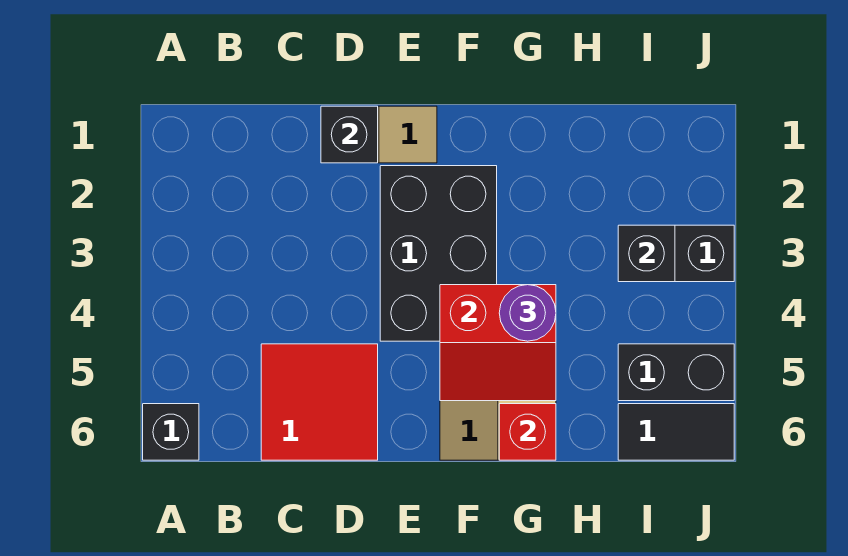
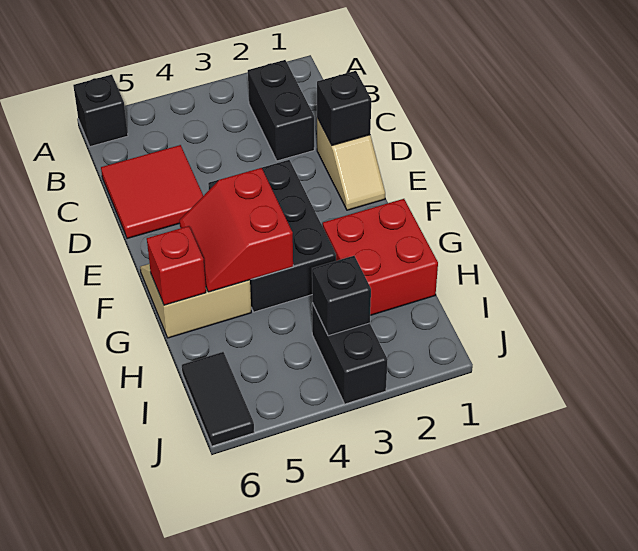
black 2x3 brick [380,166,497,341] -> black 2x3 brick turned to [208,160,336,312]
none -> red 2x2 brick [323,199,438,315]
purple 1x1 round brick [499,285,556,341] -> none
black 1x2 brick [618,344,734,401] -> black 1x2 brick moved to [248,60,314,161]

